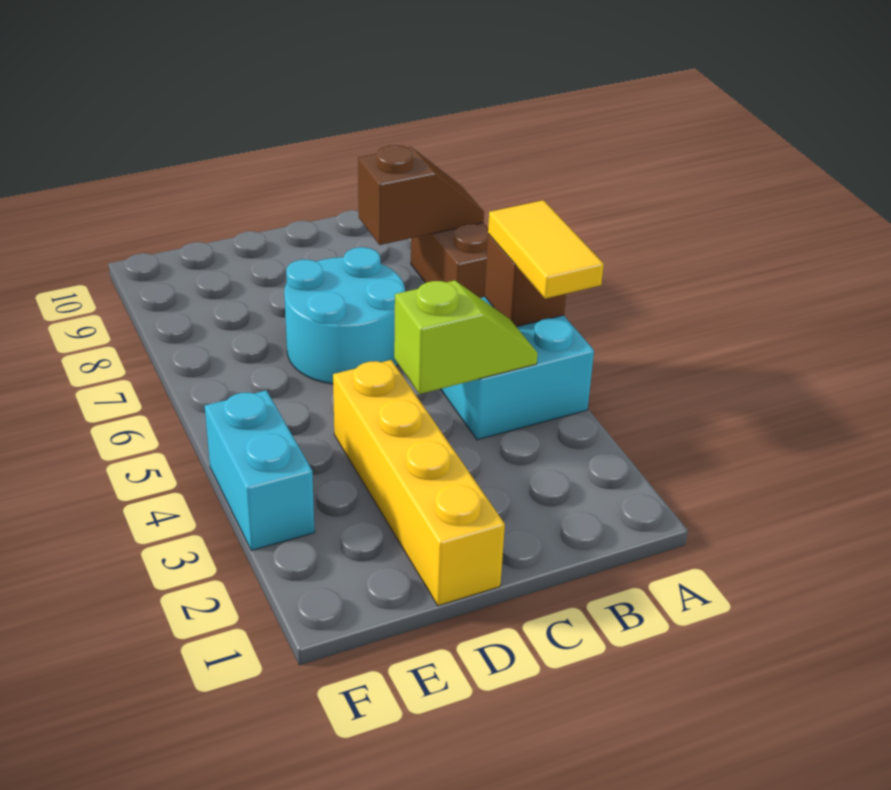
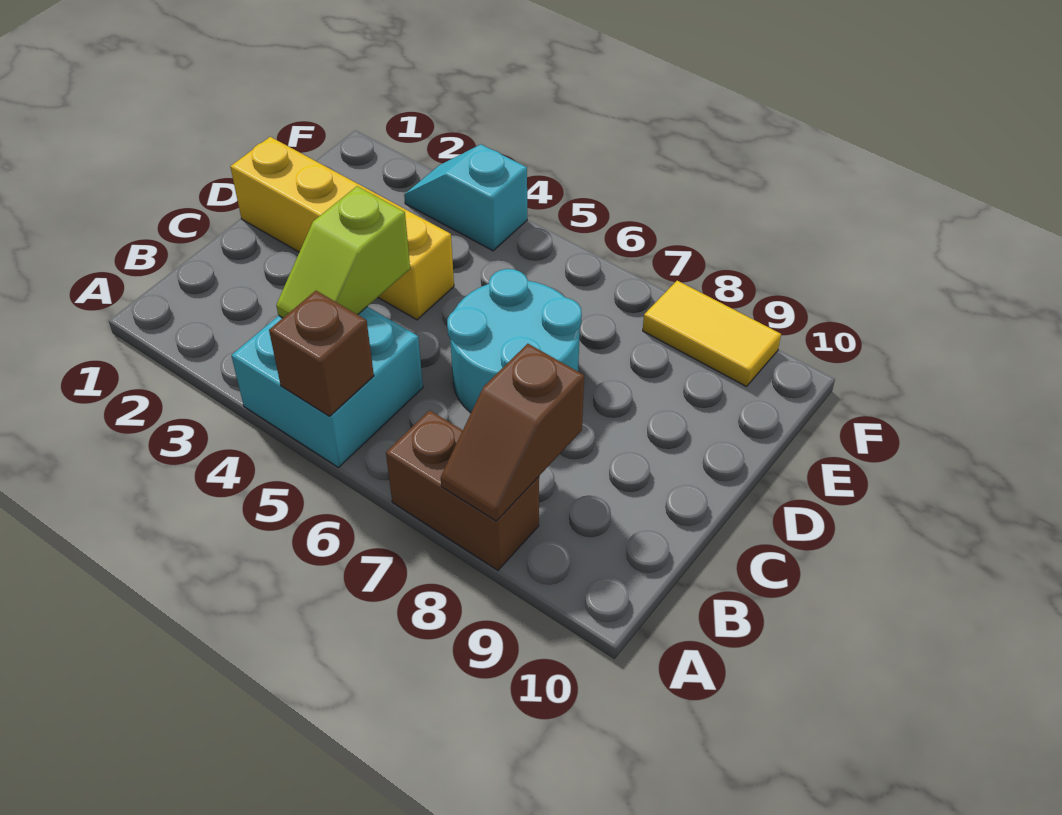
yellow 1x2 tile [488,200,604,299] -> yellow 1x2 tile moved to [643,281,781,387]
cyan 1x2 brick [205,390,315,551] -> cyan 1x2 slope [404,144,527,251]

